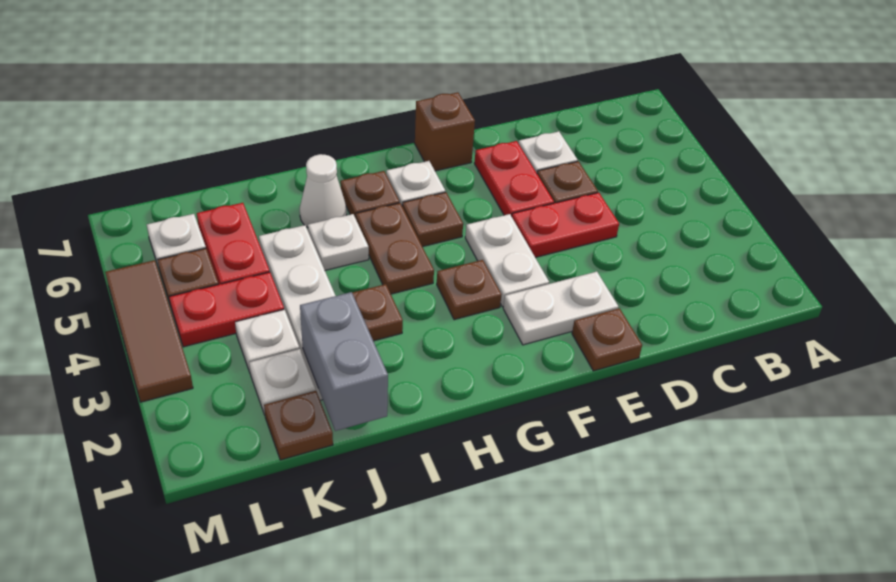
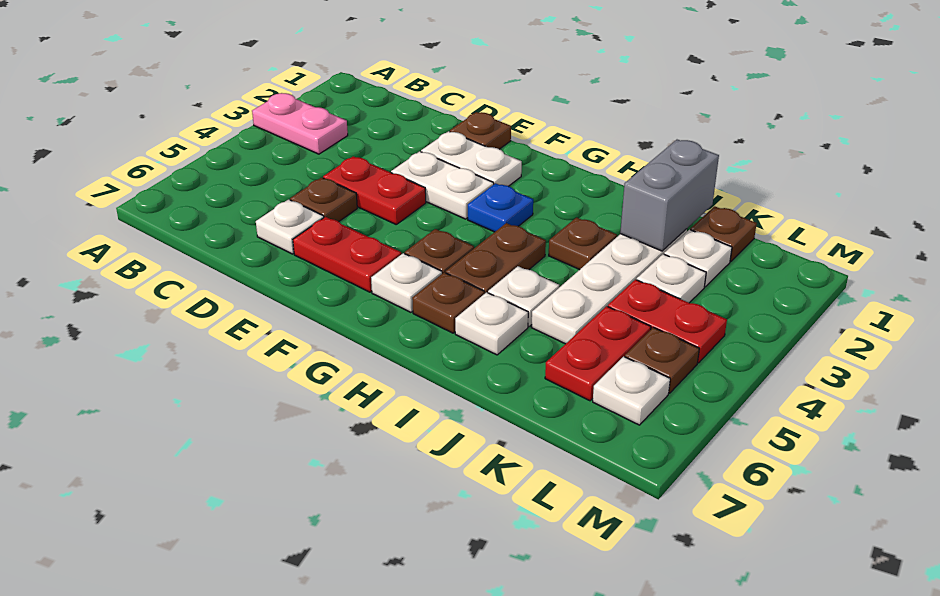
none -> pink 1x2 plate [252,93,348,154]
red 1x2 plate [474,141,554,216] -> red 1x2 plate turned to [293,217,401,292]
white 1x2 plate [465,214,549,307] -> white 1x2 plate turned to [391,151,494,219]
brown 1x1 brick [415,92,475,171] -> none
brown 1x1 plate [437,260,502,320] -> blue 1x1 plate [468,183,533,232]
white 1x1 cone [300,154,347,228] -> white 1x1 plate [455,292,528,355]
brown 1x3 tile [105,260,193,402] -> none

